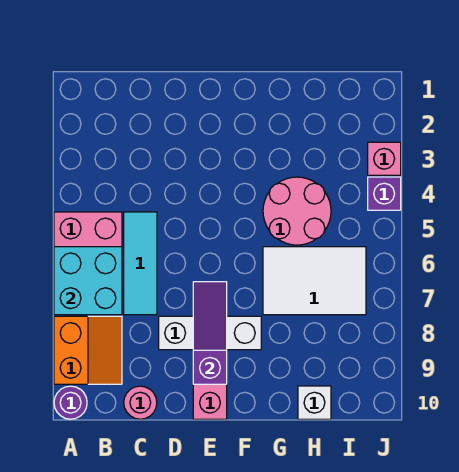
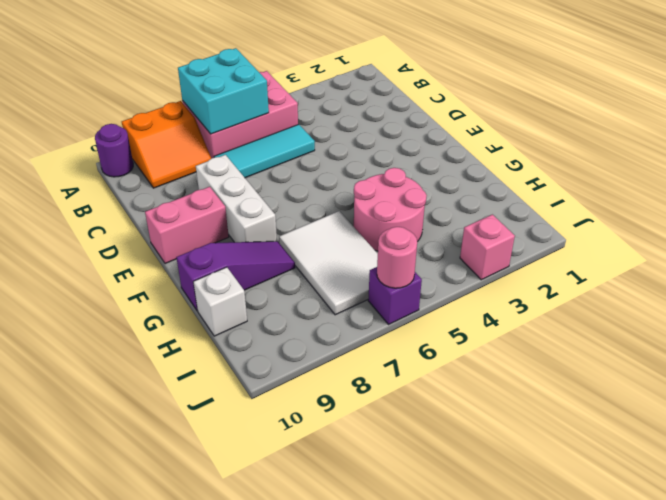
pink 1x1 round brick [124,386,157,419] -> pink 1x1 round brick moved to [377,227,417,288]
purple 1x3 slope [193,282,227,384] -> purple 1x3 slope moved to [176,241,295,311]
purple 1x1 brick [368,177,401,210] -> purple 1x1 brick moved to [368,267,422,324]

